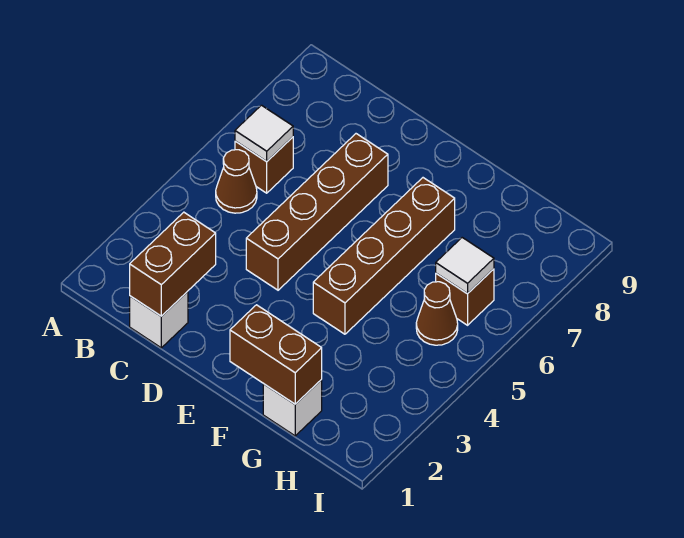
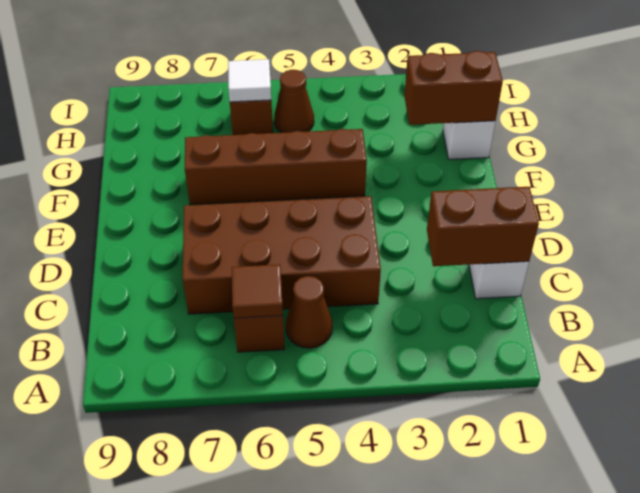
white 1x1 tile [235,105,293,161] -> brown 1x1 tile [232,264,283,318]
brown 1x4 brick [246,134,388,290] -> brown 2x4 brick [183,196,381,314]
brown 1x2 brick [230,305,322,404] -> brown 1x2 brick turned to [404,51,503,125]

